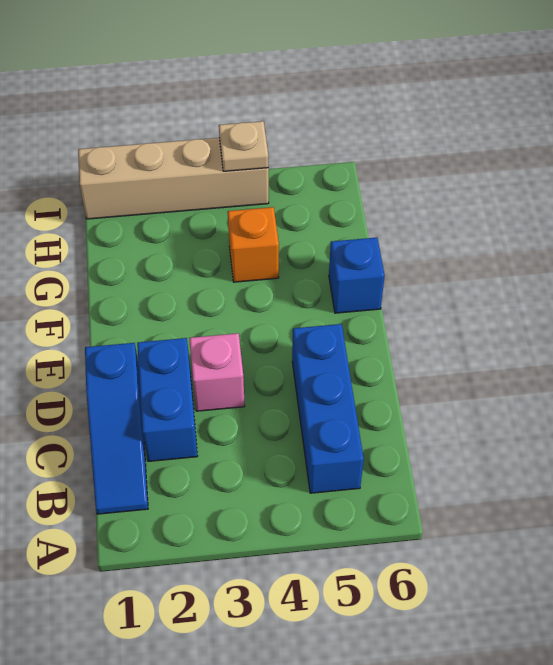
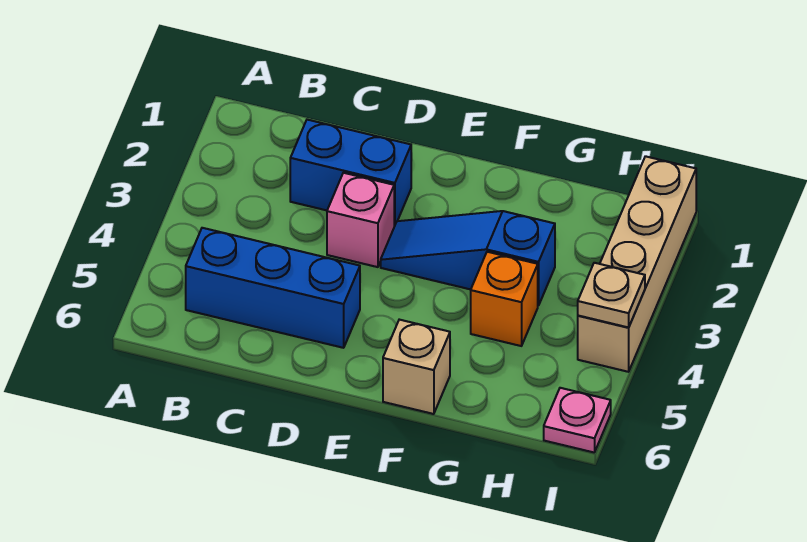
blue 1x3 slope [85,343,148,514] -> blue 1x3 slope moved to [381,211,555,306]
blue 1x1 brick [329,237,385,313] -> tan 1x1 brick [383,320,450,414]
none -> pink 1x1 plate [544,388,611,452]

